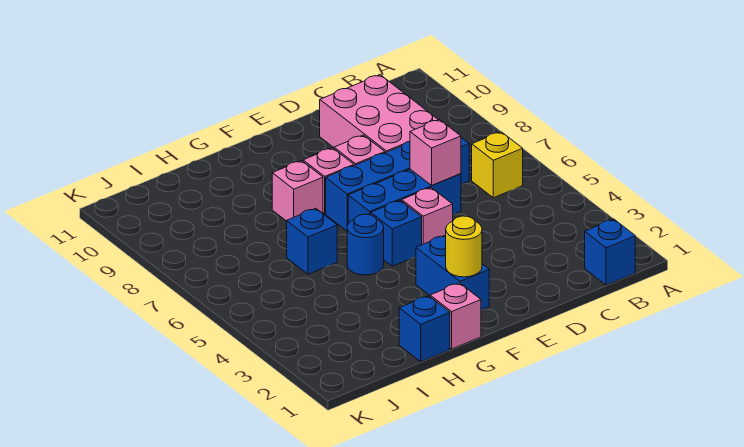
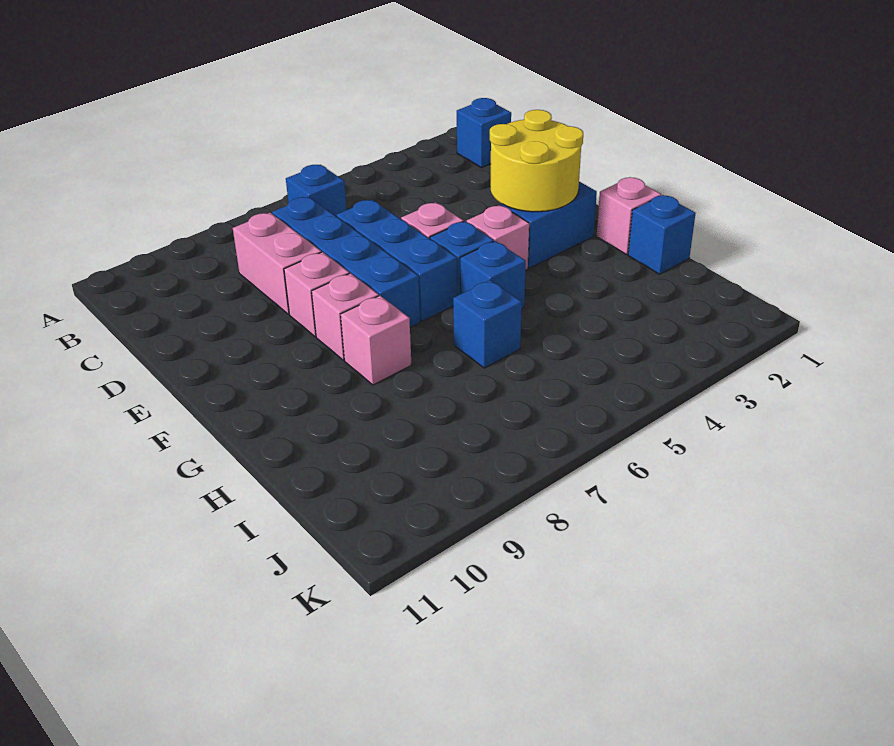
yellow 1x1 brick [472,132,523,198] -> blue 1x1 brick [286,165,347,217]
pink 2x3 brick [320,75,438,153] -> pink 1x2 brick [233,213,321,314]
pink 1x1 brick [410,119,461,185] -> pink 1x1 brick moved to [467,205,529,270]
yellow 1x1 round brick [446,216,482,277] -> yellow 2x2 round brick [490,110,583,212]
blue 1x1 round brick [347,214,384,275] -> blue 1x1 brick [460,241,526,308]

